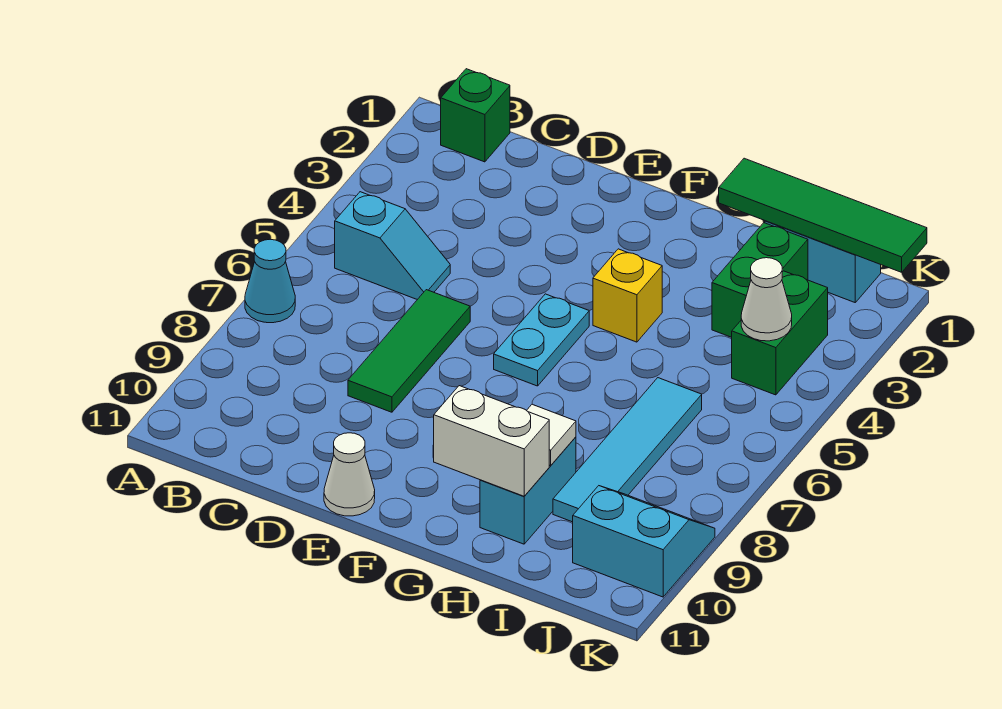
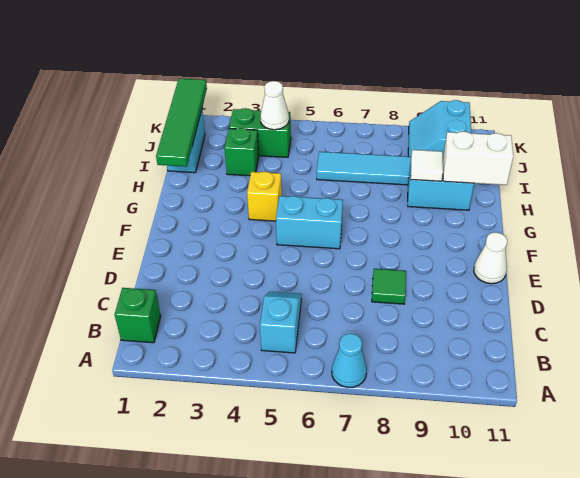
green 1x3 tile [348,290,470,412] -> green 1x1 tile [372,269,406,304]
cyan 1x2 plate [494,294,589,386] -> cyan 1x2 brick [276,196,343,249]
white 1x2 brick [434,386,549,496] -> white 1x2 brick turned to [443,131,513,185]
green 1x2 brick [712,223,808,337] -> green 1x1 brick [224,128,259,176]

